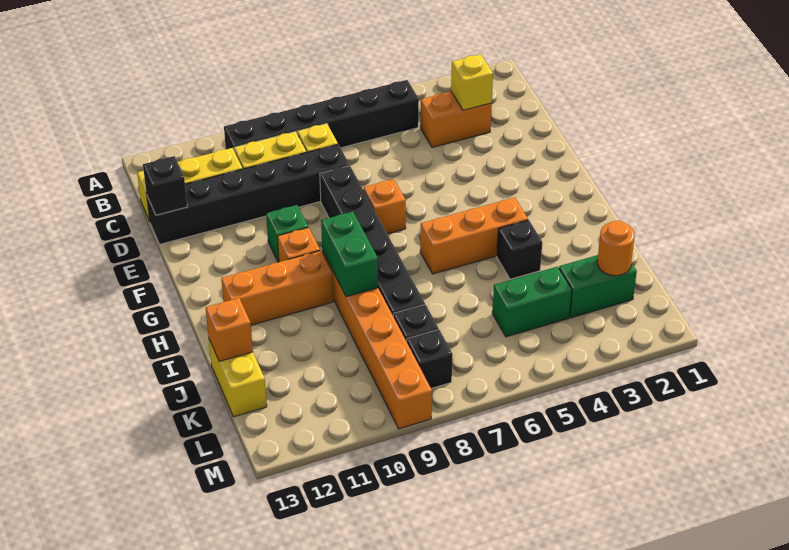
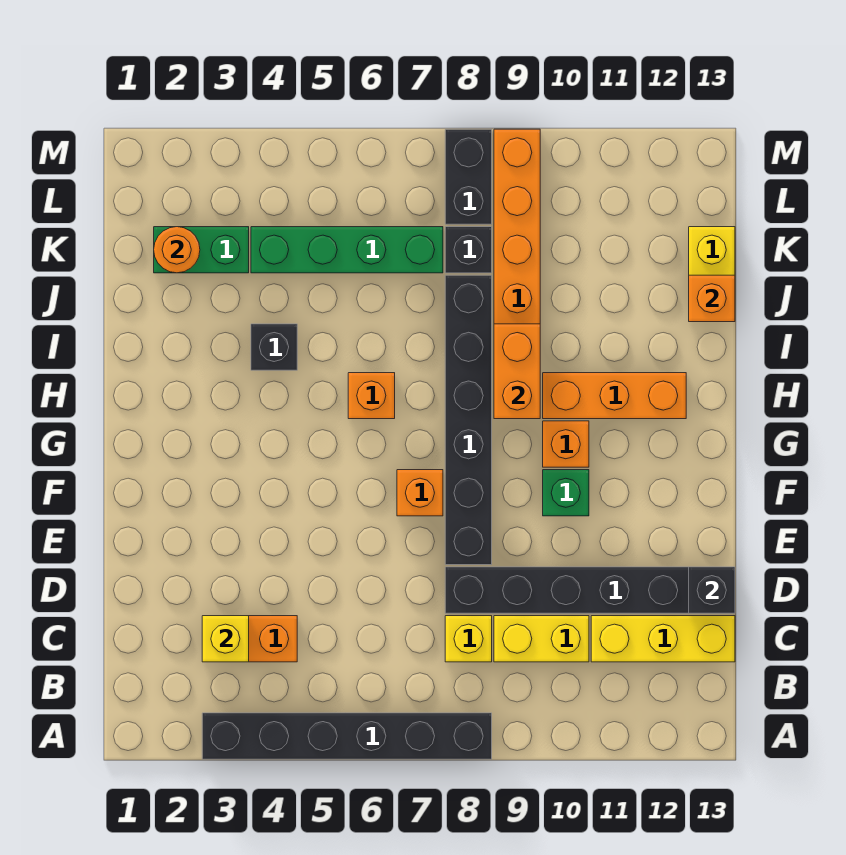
black 1x6 brick [224,80,419,149] -> black 1x6 brick moved to [202,713,492,759]
orange 1x3 brick [420,197,528,274] -> orange 1x1 brick [348,373,395,419]
green 1x2 brick [321,212,378,297] -> orange 1x2 brick [494,324,540,419]
green 1x2 brick [492,267,572,337] -> green 1x4 brick [251,227,443,273]
black 1x1 brick [407,330,453,388] -> black 1x2 brick [445,129,492,224]

